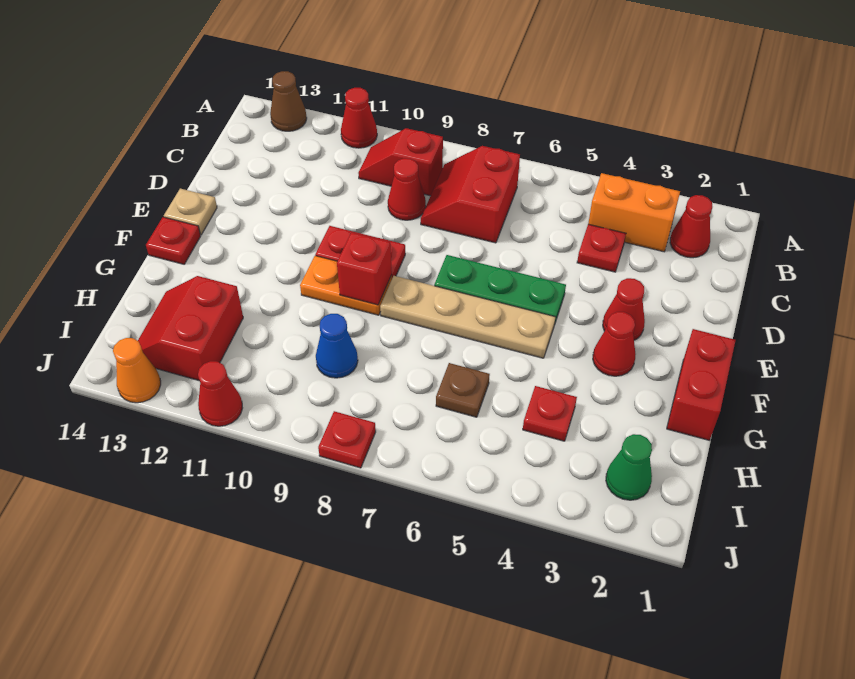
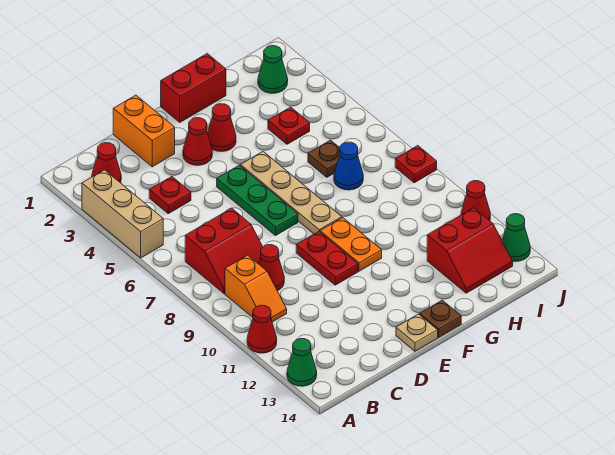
none -> tan 1x3 brick [82,170,163,258]
brown 1x1 cone [270,71,307,131] -> green 1x1 cone [287,338,317,386]
orange 1x2 brick [588,173,680,252] -> orange 1x2 brick moved to [113,95,175,167]
red 1x2 slope [358,128,443,196] -> orange 1x2 slope [225,255,287,322]
red 1x1 brick [337,232,392,305] -> none
red 1x1 plate [146,217,201,264] -> brown 1x1 plate [420,300,461,337]
blue 1x1 cone [316,314,358,378] -> blue 1x1 cone moved to [334,142,363,190]
orange 1x1 cone [113,338,161,403] -> green 1x1 cone [502,214,530,261]

